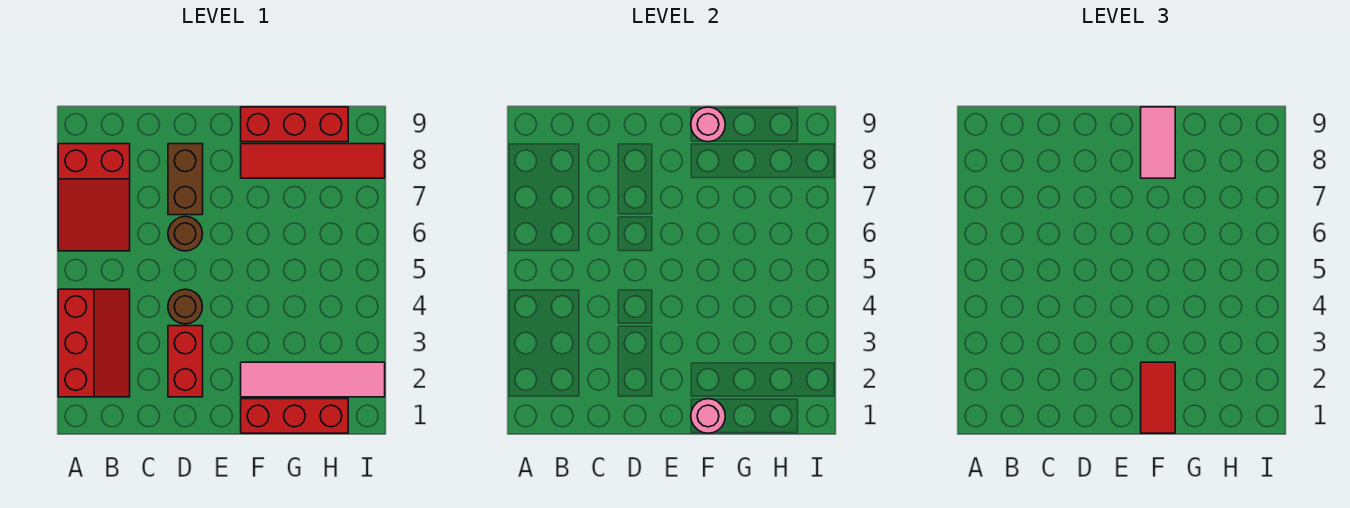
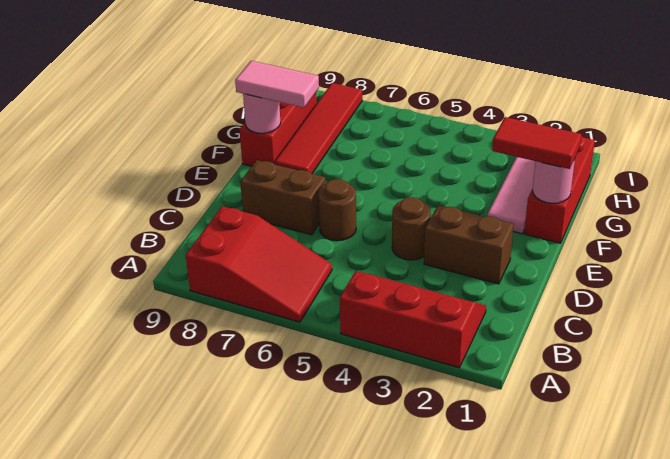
red 1x2 brick [168,326,203,397] -> brown 1x2 brick [424,205,514,284]

